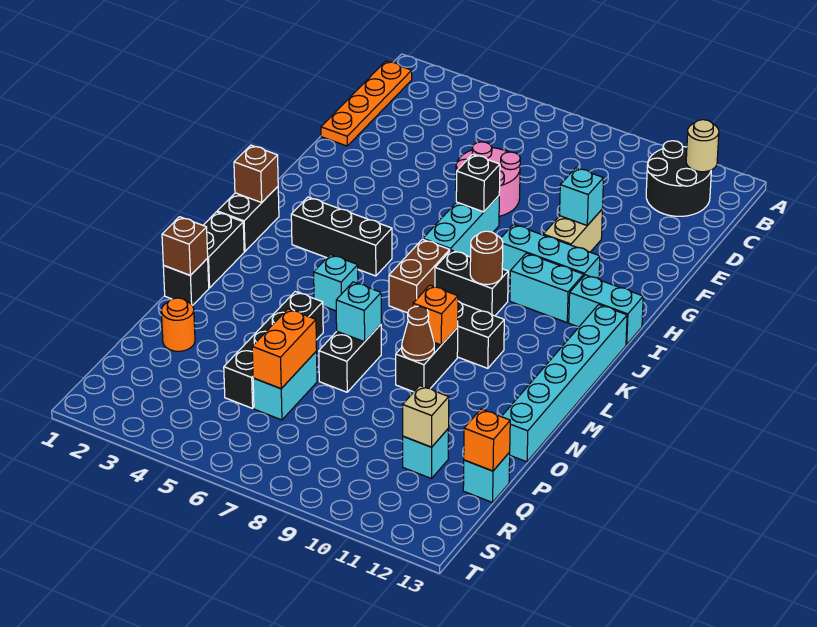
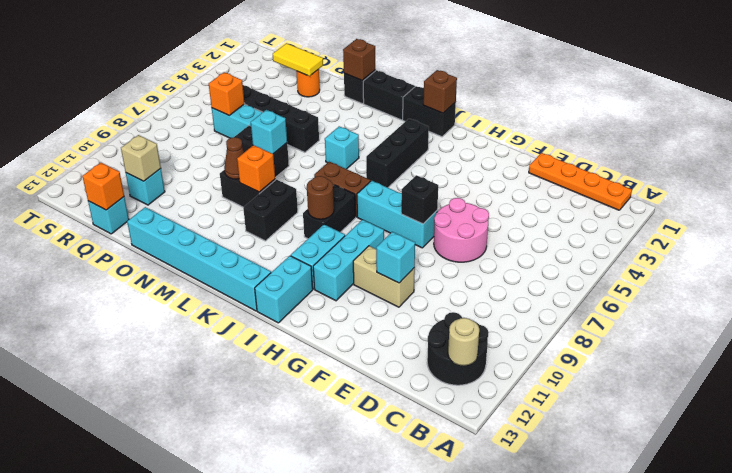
none -> yellow 1x2 tile [273,43,323,76]
orange 1x2 brick [252,309,317,389] -> orange 1x1 brick [209,72,245,115]

